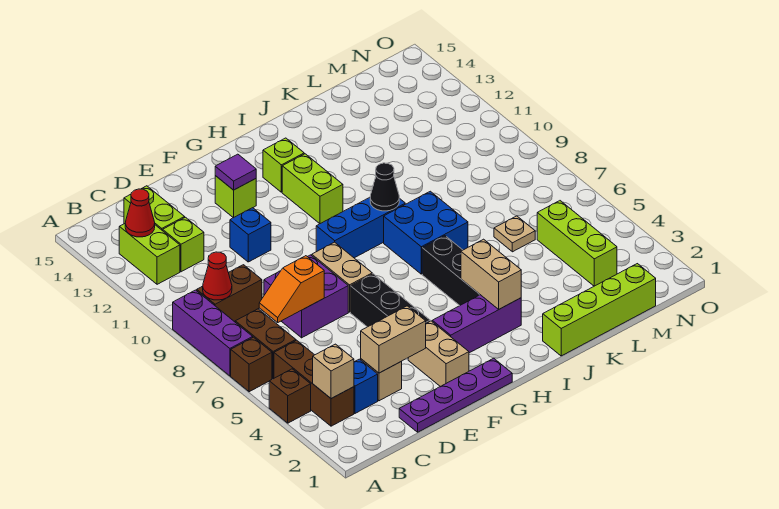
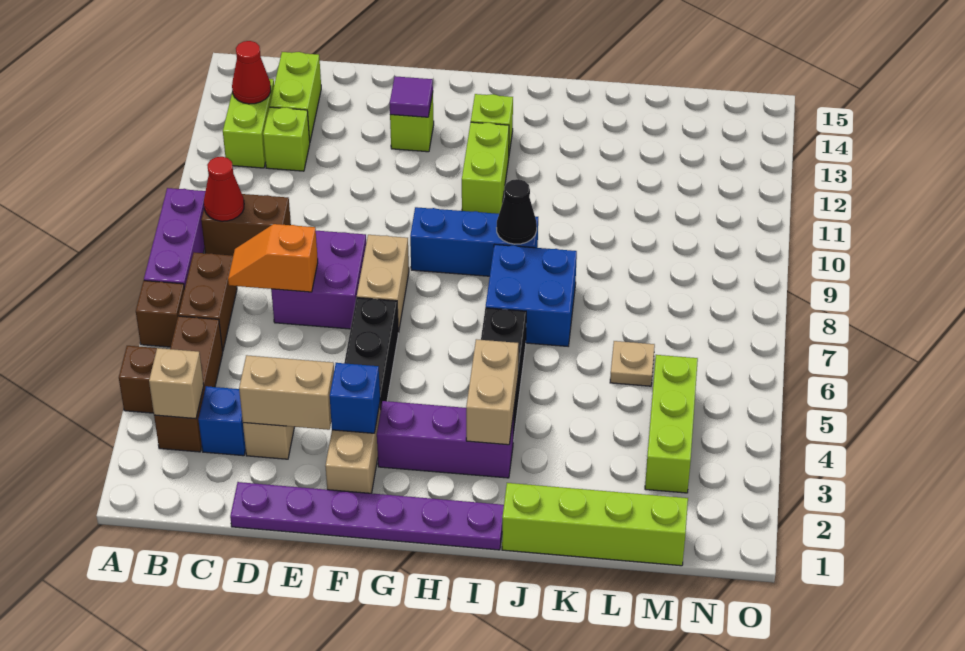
purple 1x4 plate [399,358,512,432] -> purple 1x6 plate [230,482,504,550]
blue 1x1 brick [230,208,271,262] -> blue 1x1 brick moved to [330,363,380,433]

